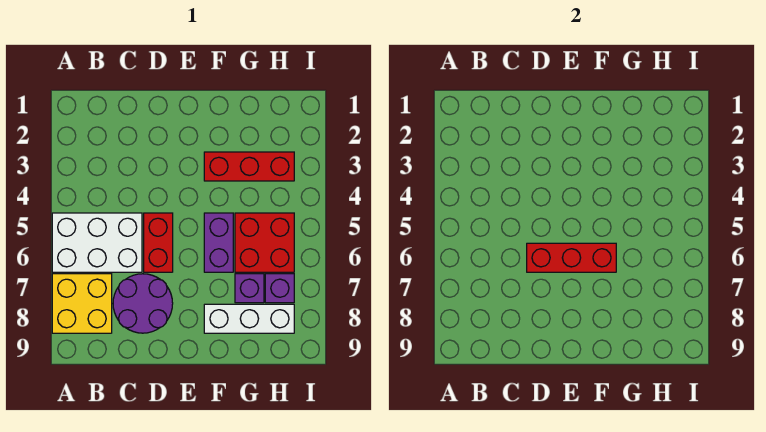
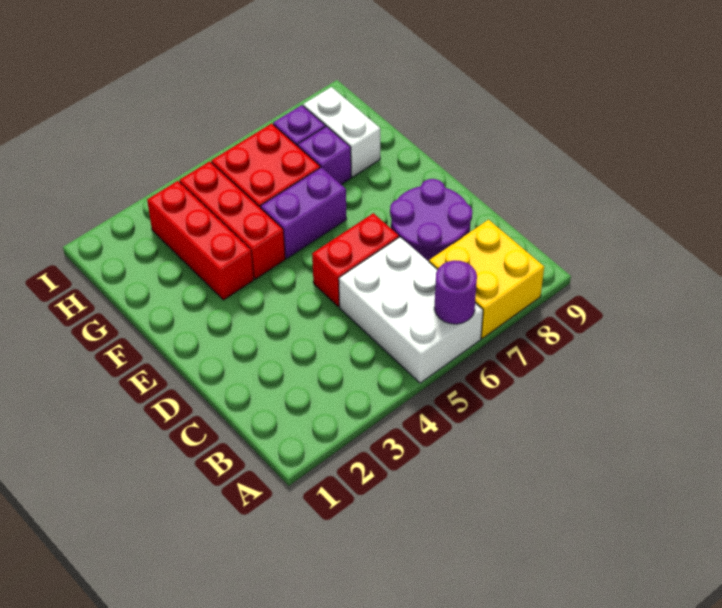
none -> purple 1x1 round brick [434,260,477,324]
red 1x3 brick [527,243,616,272] -> red 1x3 brick moved to [180,161,285,279]
white 1x3 brick [204,304,294,333] -> white 1x2 brick [303,87,380,177]

